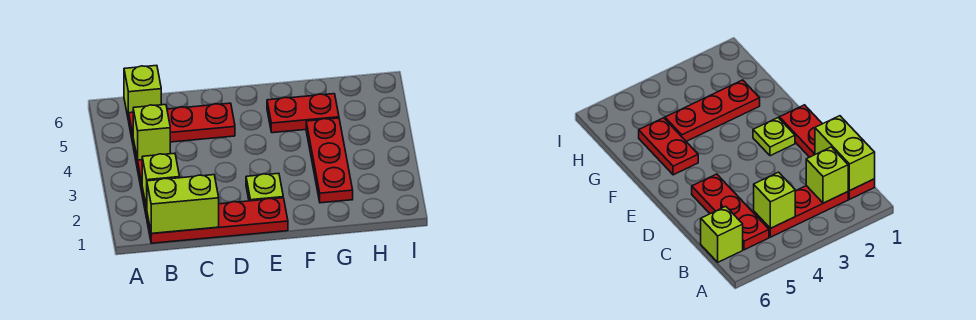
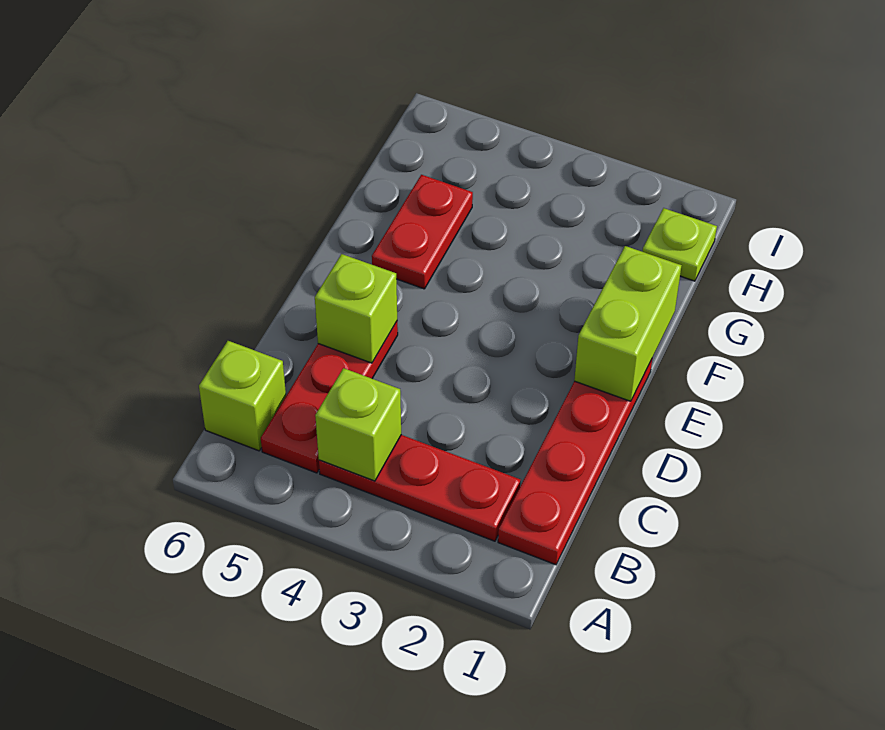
lime 1x2 brick [147,175,219,233] -> lime 1x2 brick moved to [574,246,682,401]
lime 1x1 brick [142,153,180,208] -> lime 1x1 brick moved to [315,254,397,363]
lime 1x1 plate [246,173,283,201] -> lime 1x1 plate moved to [643,208,717,281]
red 1x3 plate [306,118,353,203] -> none

